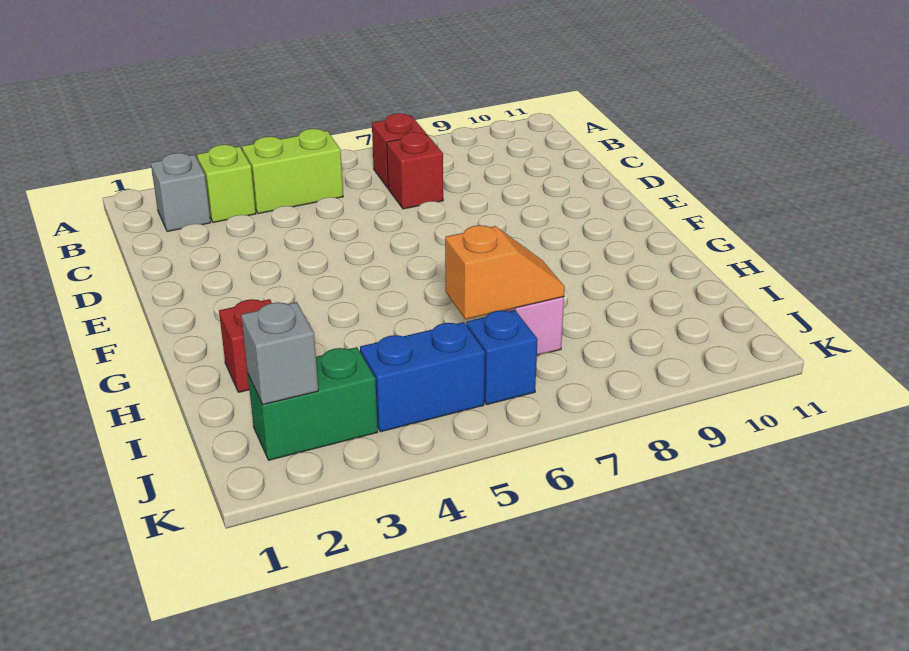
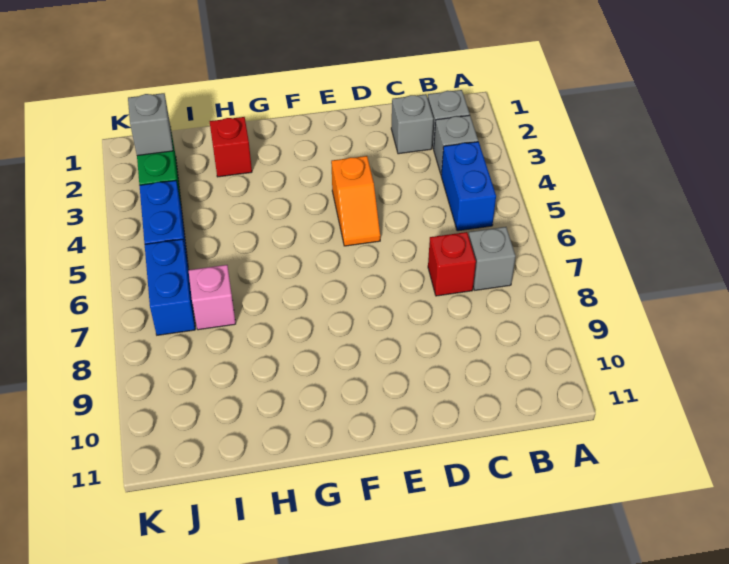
lime 1x1 brick [197,145,256,222] -> grey 1x1 brick [434,115,478,174]
lime 1x2 brick [242,129,343,214] -> blue 1x2 brick [441,142,496,231]
red 1x1 brick [372,113,426,188] -> grey 1x1 brick [469,227,516,290]
none -> grey 1x1 brick [391,94,433,154]
orange 1x2 slope [445,225,565,319] -> orange 1x2 slope moved to [331,156,380,246]
blue 1x1 brick [466,310,538,405] -> blue 1x2 brick [145,239,195,335]

